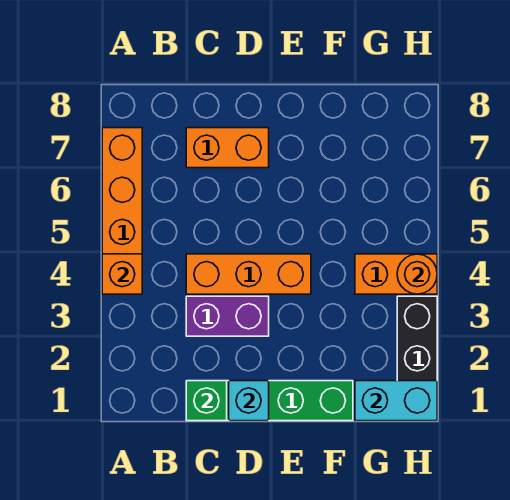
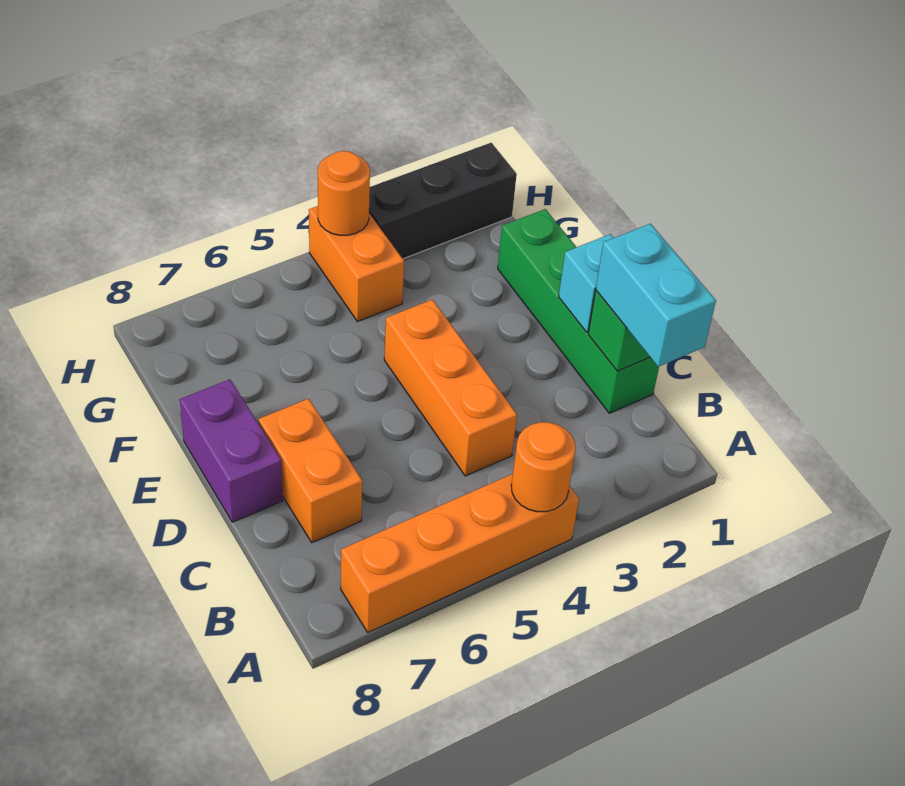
orange 1x1 brick [102,254,142,294] -> orange 1x1 round brick [511,422,576,512]
purple 1x2 brick [186,296,269,336] -> purple 1x2 brick moved to [180,379,283,522]
cyan 1x2 brick [355,381,437,421] -> cyan 1x2 brick moved to [596,224,716,367]

